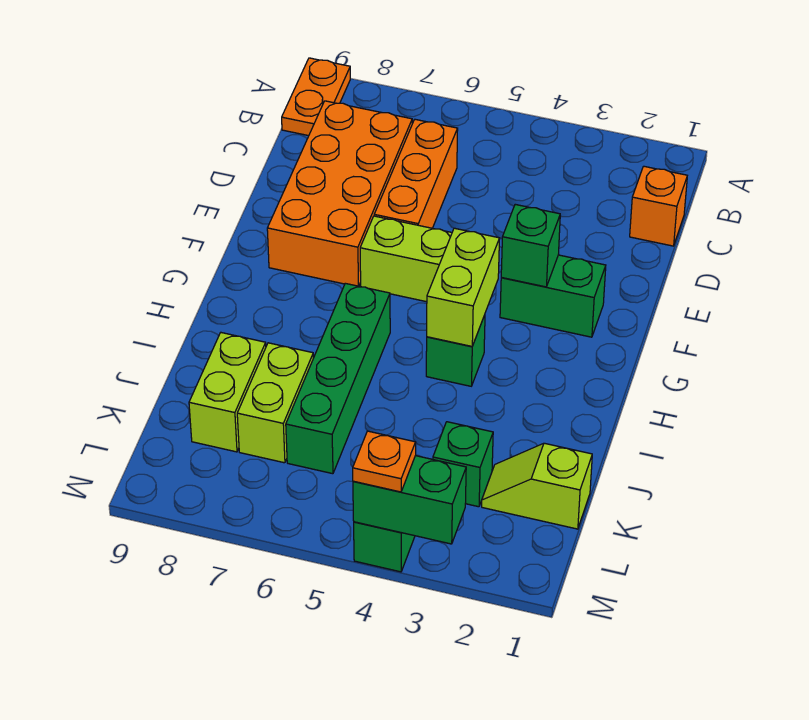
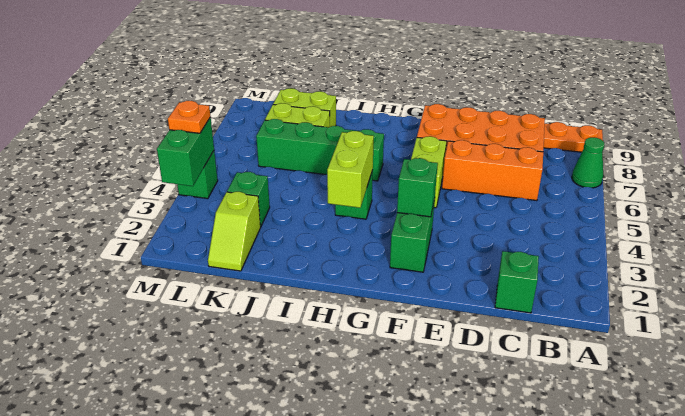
none -> green 1x1 cone [572,137,605,188]
orange 1x1 brick [630,166,687,246] -> green 1x1 brick [495,251,539,313]
lime 1x2 brick [427,228,500,346] -> lime 1x2 brick turned to [327,131,374,208]
lime 1x2 slope [482,443,592,529] -> lime 1x2 slope turned to [208,192,261,271]

